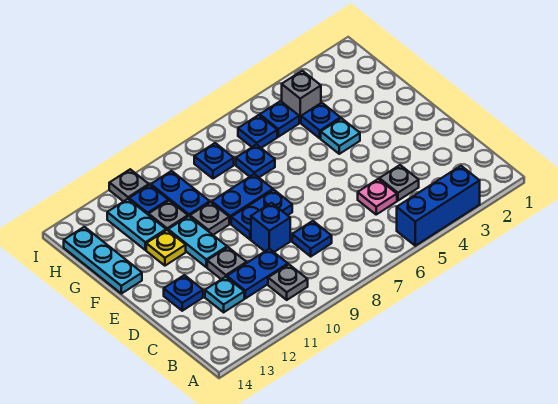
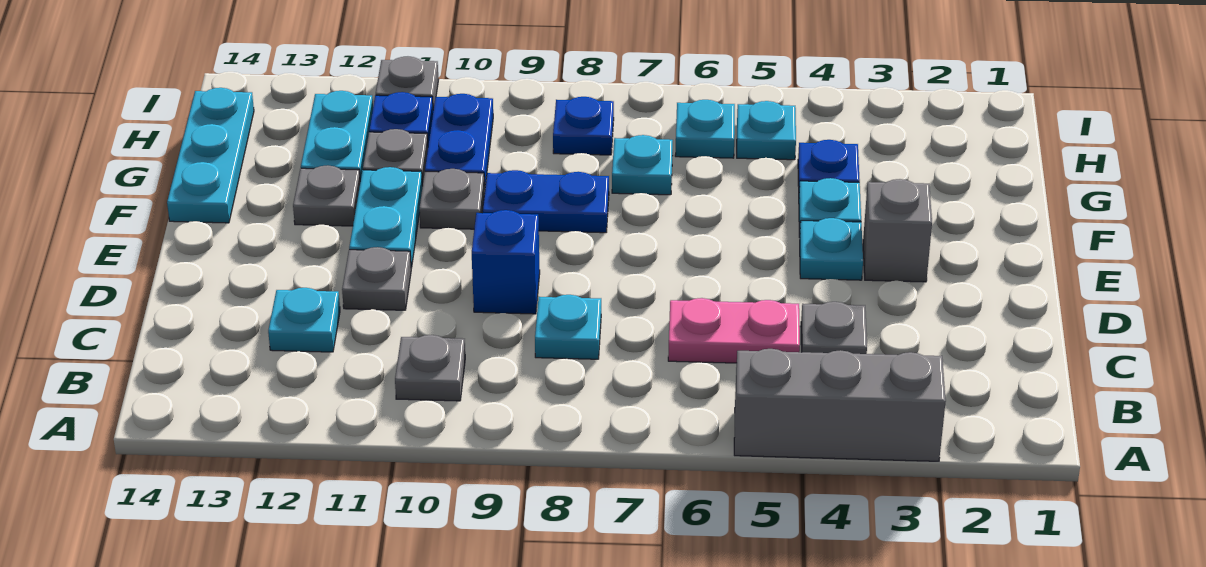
blue 1x3 brick [397,166,480,246] -> grey 1x3 brick [734,349,946,461]
pink 1x1 plate [358,179,397,214] -> pink 1x2 plate [668,298,800,363]
blue 1x1 plate [292,221,332,256] -> cyan 1x1 plate [535,295,601,359]
blue 1x2 plate [227,249,288,298] -> none
blue 1x1 plate [164,275,203,311] -> none
none -> cyan 1x1 plate [800,218,863,280]
blue 1x2 plate [231,190,292,239] -> none
yellow 1x1 plate [146,230,186,266] -> grey 1x1 plate [293,165,360,226]
blue 1x1 plate [236,144,275,177] -> cyan 1x1 plate [612,135,673,195]
grey 1x1 brick [282,71,321,123] -> grey 1x1 brick moved to [863,179,932,282]
blue 1x1 plate [260,101,299,137] -> cyan 1x1 plate [737,101,796,160]
blue 1x1 plate [238,115,277,148] -> cyan 1x1 plate [675,100,735,158]

